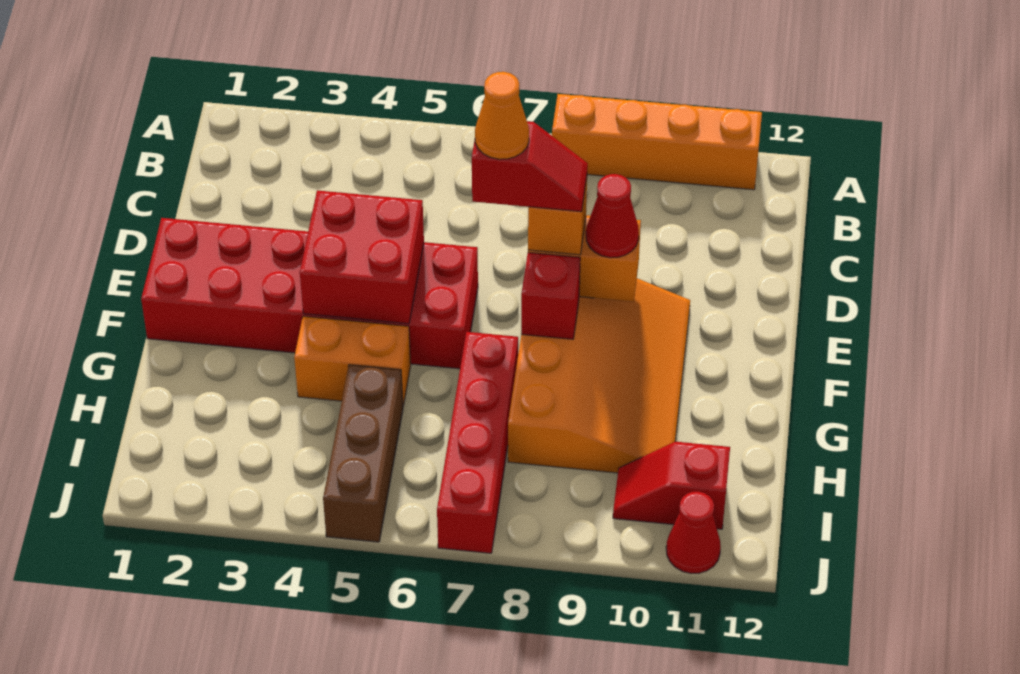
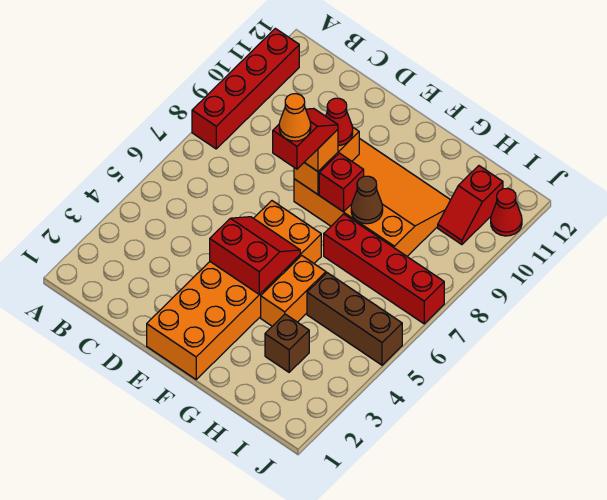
orange 1x4 brick [552,94,762,190] -> red 1x4 brick [192,28,299,149]
red 2x6 brick [141,218,478,369] -> orange 2x6 brick [147,201,321,379]
red 2x2 brick [300,190,424,324] -> red 2x2 slope [210,217,300,295]
none -> brown 1x1 cone [351,176,383,224]
none -> brown 1x1 brick [265,314,309,372]

